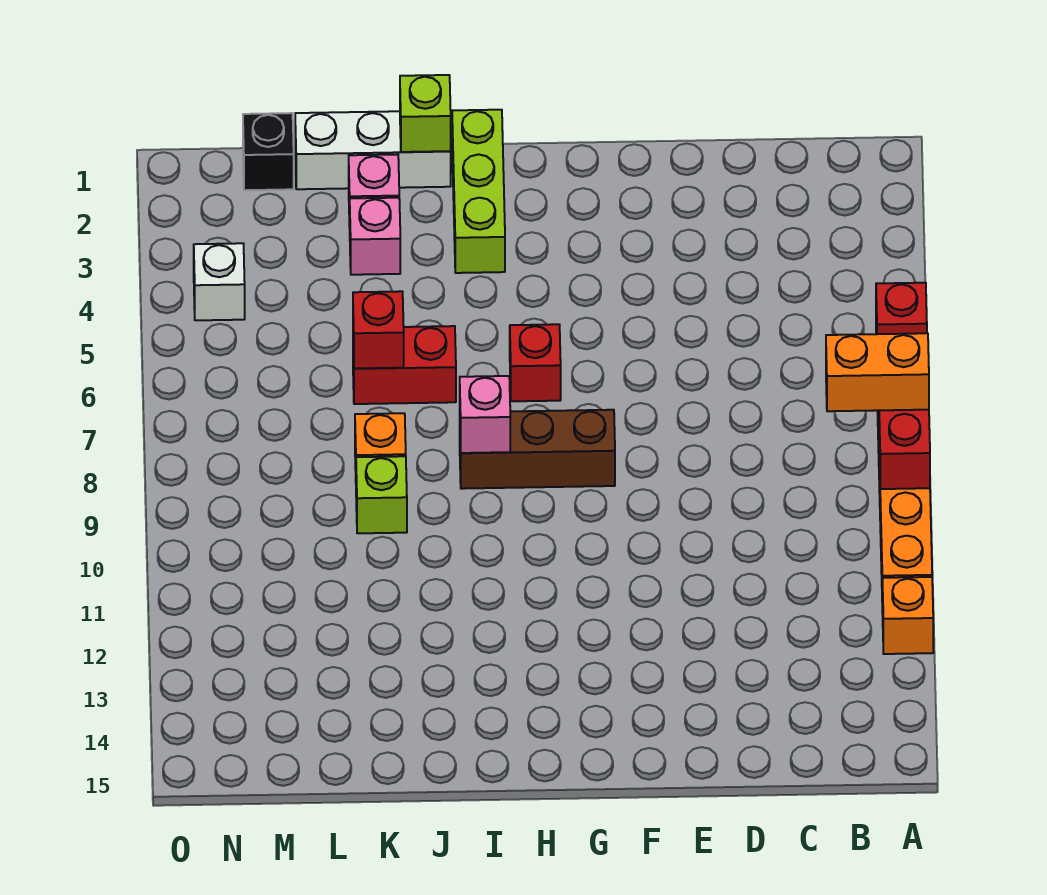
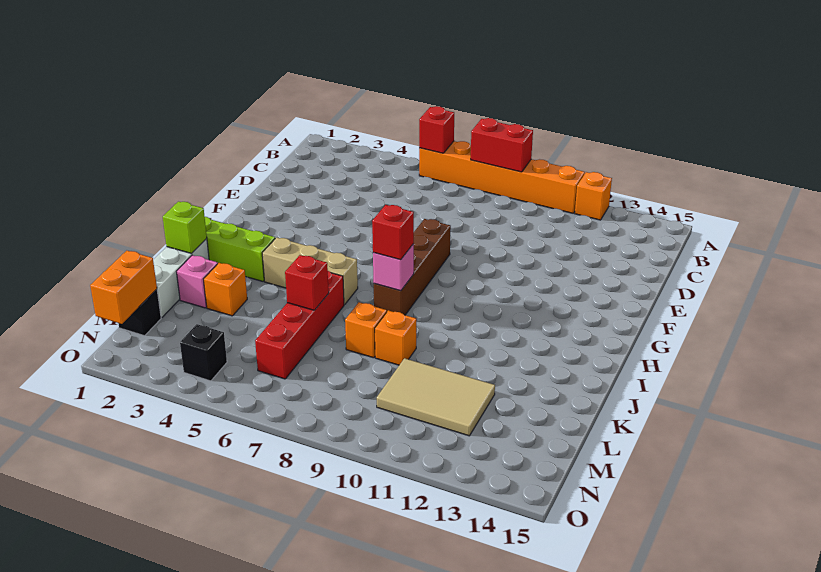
orange 1x2 brick [826,333,929,411] -> orange 1x2 brick moved to [90,251,157,324]
brown 1x3 brick [460,410,615,489] -> brown 1x4 brick [374,219,451,315]
red 1x1 brick [510,324,561,401] -> red 1x1 brick moved to [372,205,414,260]
none -> tan 1x3 brick [262,237,358,305]
red 1x2 brick [353,326,456,404] -> red 1x4 brick [255,271,344,379]
pink 1x1 brick [350,198,400,275] -> orange 1x1 brick [204,263,247,316]
lime 1x1 brick [356,456,407,533] -> orange 1x1 brick [375,310,416,365]
none -> tan 2x3 tile [377,358,495,436]
white 1x1 brick [194,243,245,320] -> black 1x1 brick [180,324,227,381]

